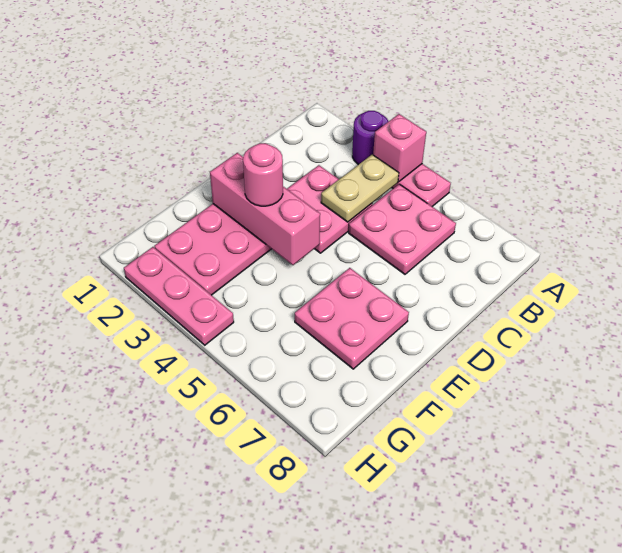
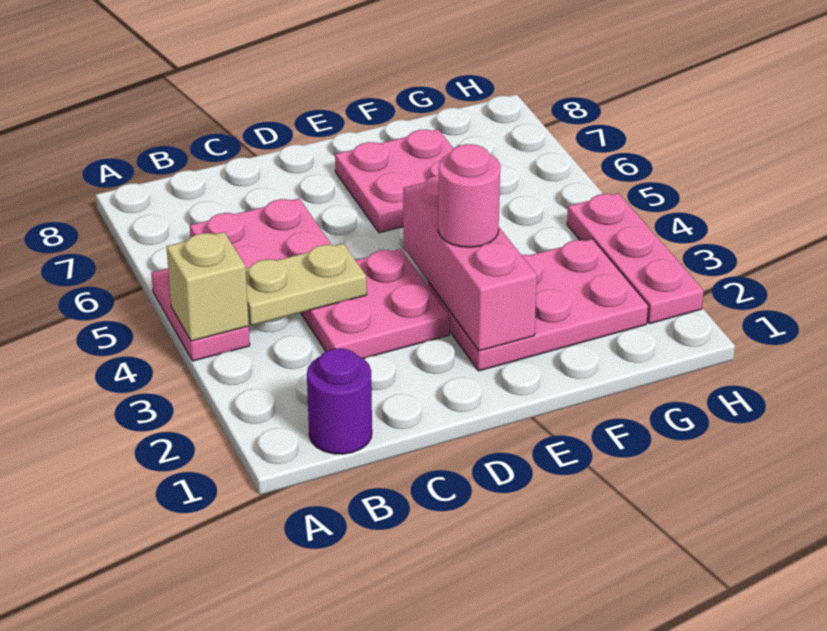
purple 1x1 round brick [352,111,389,165] -> purple 1x1 round brick moved to [307,348,372,454]
pink 1x1 brick [373,114,426,182] -> tan 1x1 brick [166,232,249,341]

